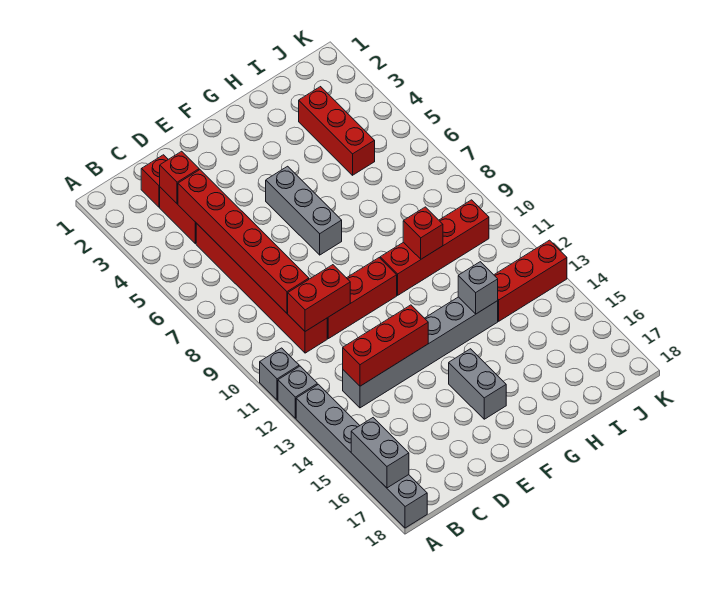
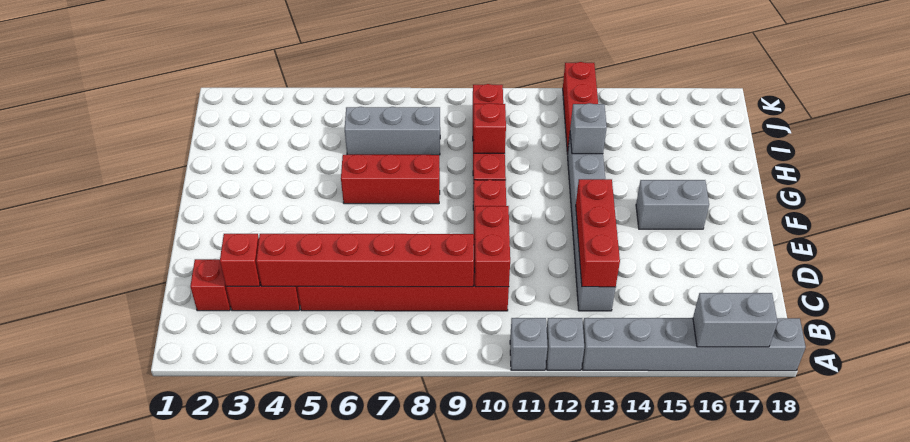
grey 1x3 brick [266,166,342,255] -> grey 1x3 brick moved to [345,107,440,155]
red 1x3 brick [299,87,375,175] -> red 1x3 brick moved to [341,155,440,204]

